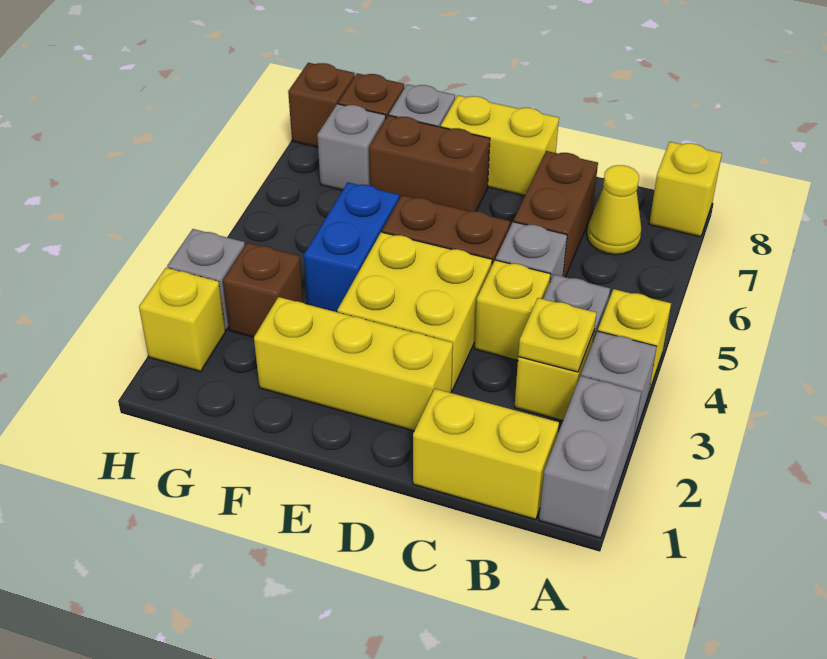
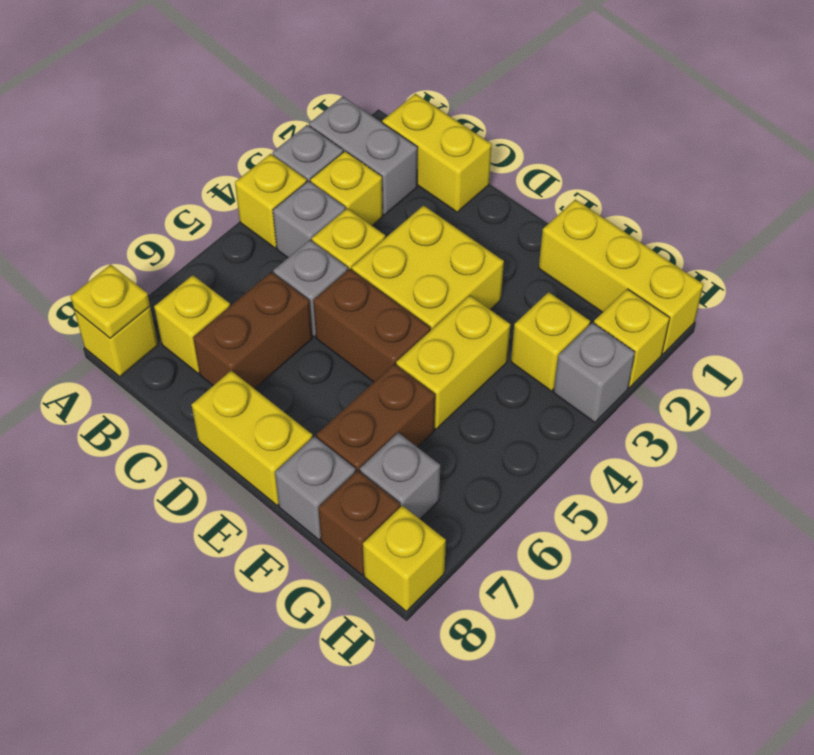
grey 1x2 brick [539,376,641,538] -> grey 1x2 brick turned to [309,97,417,215]
yellow 1x1 plate [518,298,596,372] -> yellow 1x1 plate moved to [71,264,150,338]
yellow 1x1 cone [587,165,642,255] -> yellow 1x1 brick [154,275,230,373]
yellow 1x3 brick [254,297,453,431] -> yellow 1x3 brick moved to [539,200,703,354]
brown 1x2 brick [369,115,490,211] -> brown 1x2 brick turned to [317,364,435,472]
blue 1x2 brick [304,183,399,312] -> yellow 1x2 brick [396,295,510,429]
brown 1x1 brick [223,243,303,337] -> yellow 1x1 brick [511,292,590,391]
brown 1x1 brick [288,63,355,147] -> yellow 1x1 brick [363,505,446,611]

